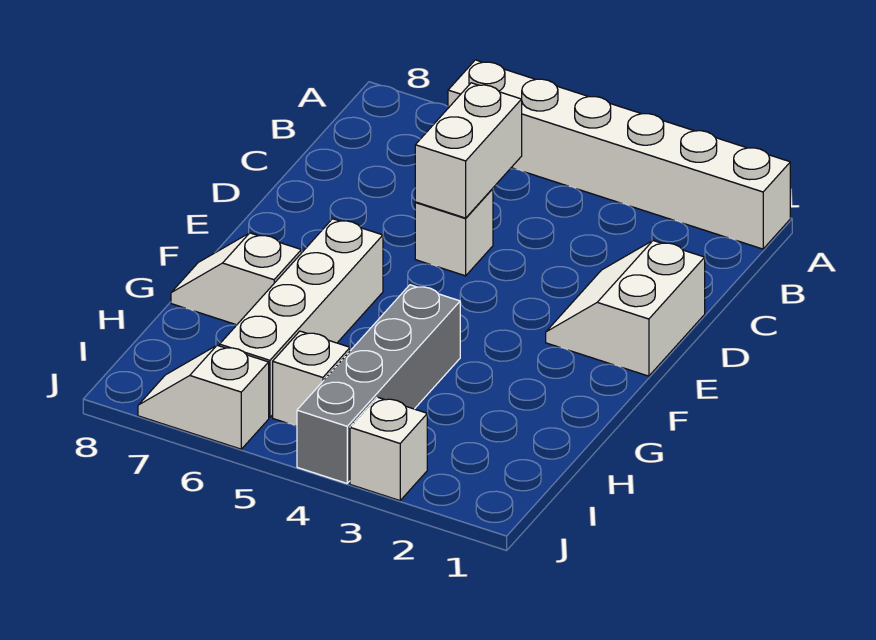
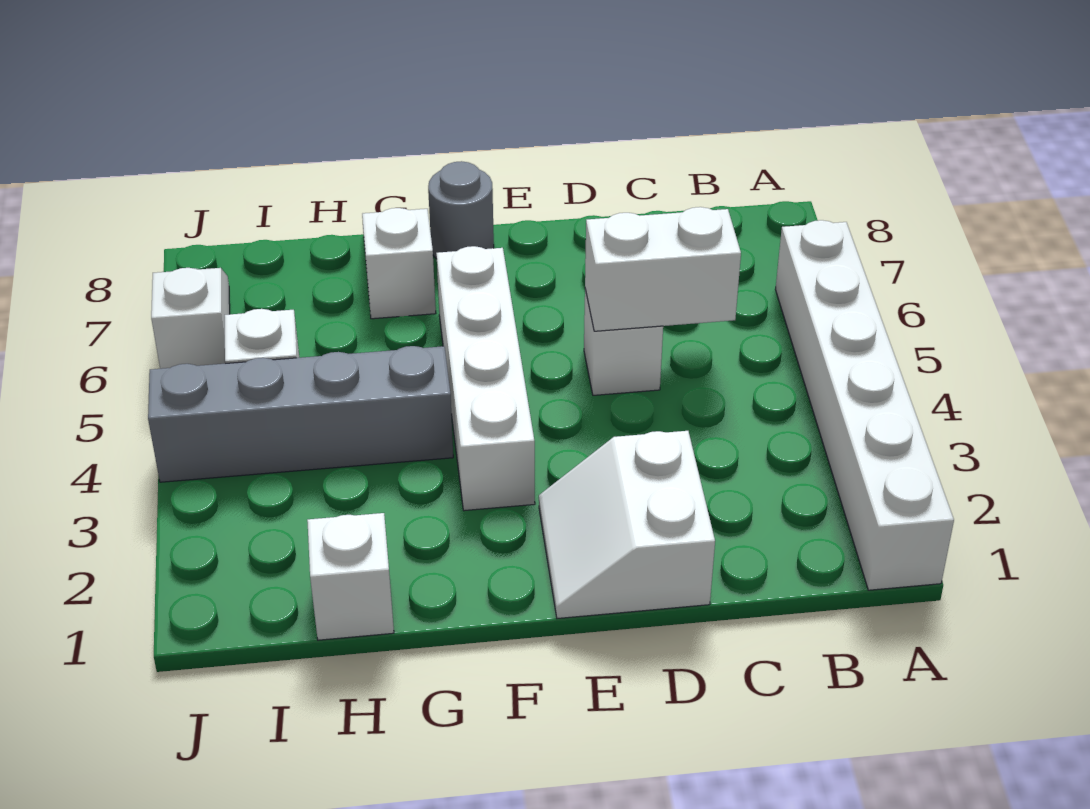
white 2x2 slope [546,241,705,376] -> white 2x2 slope turned to [539,431,715,619]
white 1x4 brick [220,219,383,417] -> white 1x4 brick turned to [436,246,535,511]
none -> grey 1x1 round brick [428,161,494,259]
white 1x1 brick [350,397,427,501] -> white 1x1 brick moved to [307,513,394,640]

